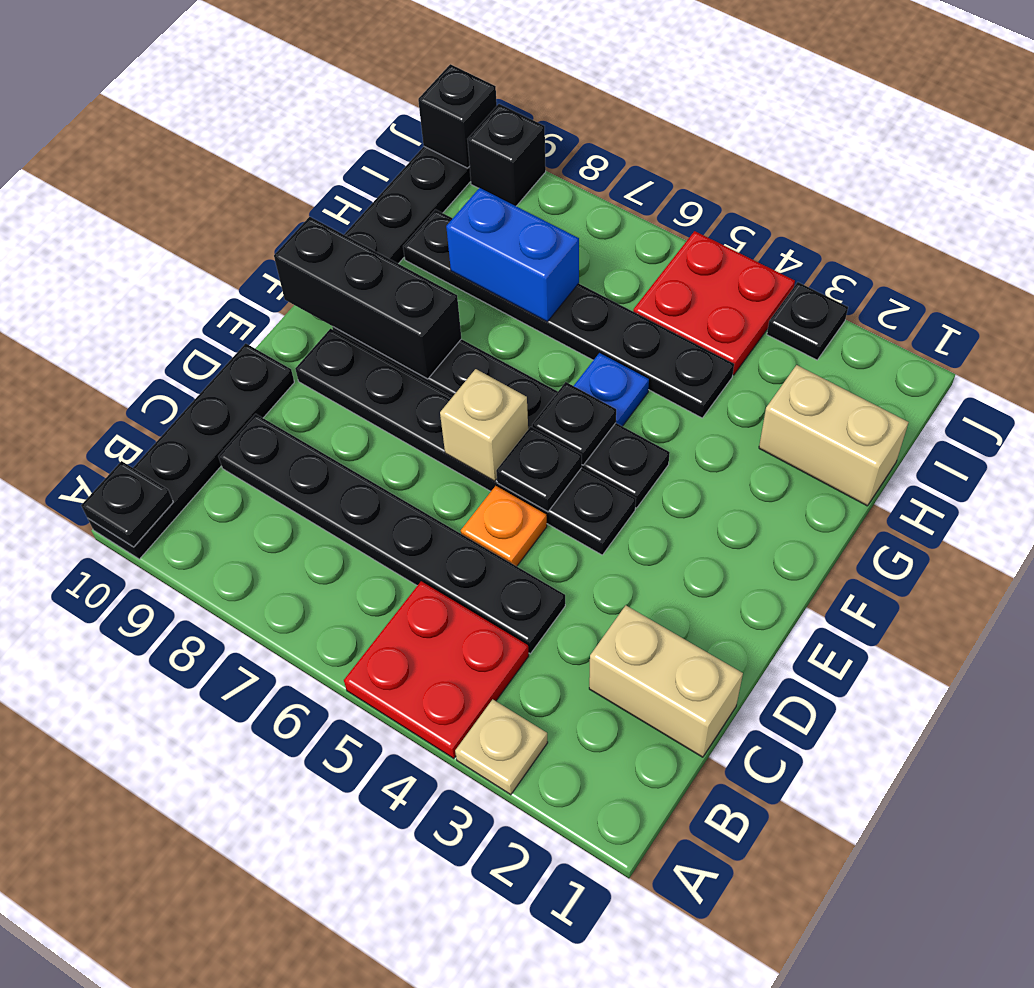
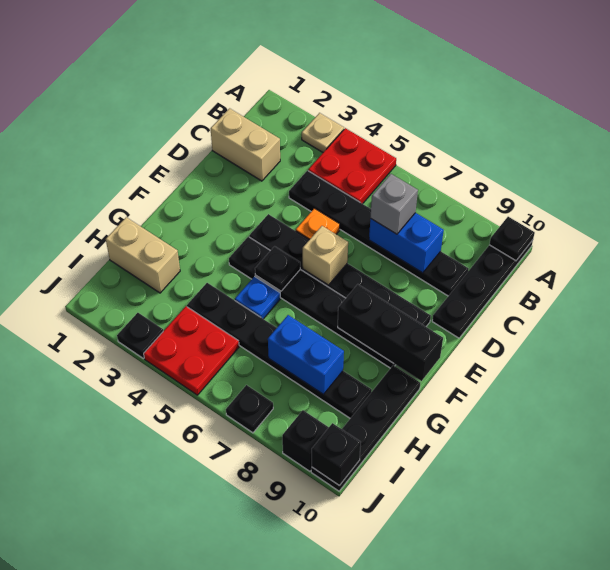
none -> blue 1x2 brick [369,213,444,273]
none -> grey 1x1 brick [370,174,418,234]
black 1x1 plate [496,427,582,512] -> black 1x1 plate moved to [226,385,273,433]

